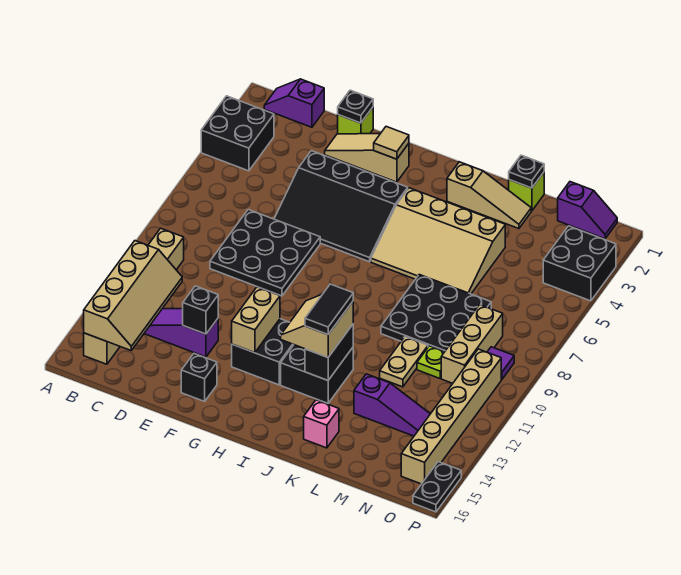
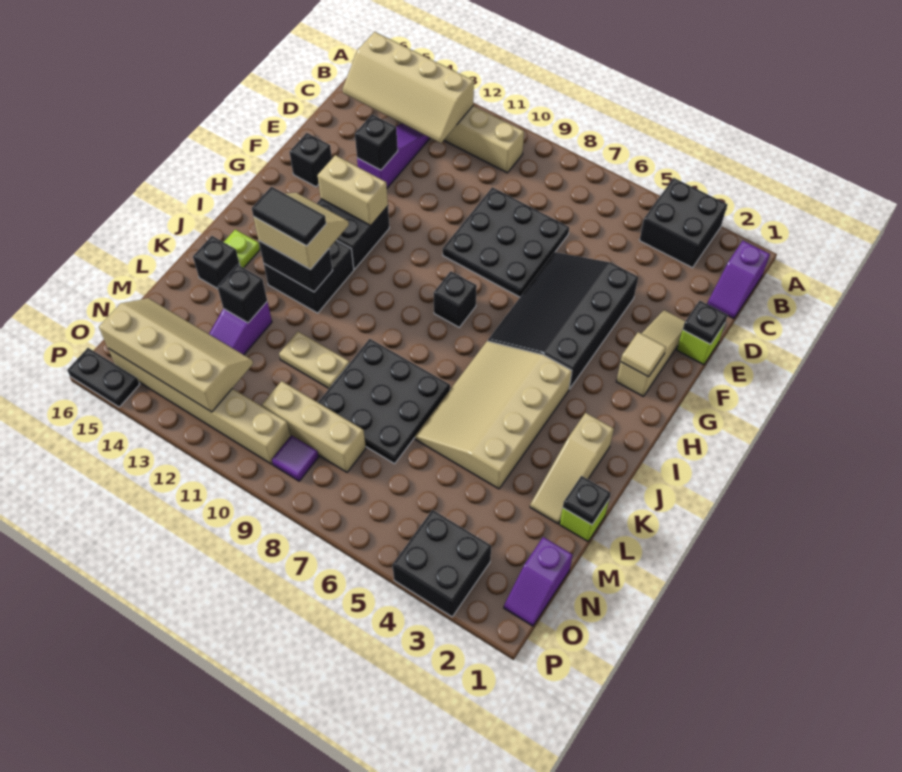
purple 1x2 slope [264,79,324,127] -> purple 1x2 slope turned to [707,241,770,319]
none -> black 1x1 brick [434,271,477,327]
pink 1x1 brick [304,400,339,448] -> black 1x1 brick [193,236,240,289]
none -> black 1x1 brick [217,265,267,323]
lime 1x1 plate [417,346,444,378] -> lime 1x1 plate moved to [224,229,260,268]
none -> tan 2x4 slope [99,298,253,412]

